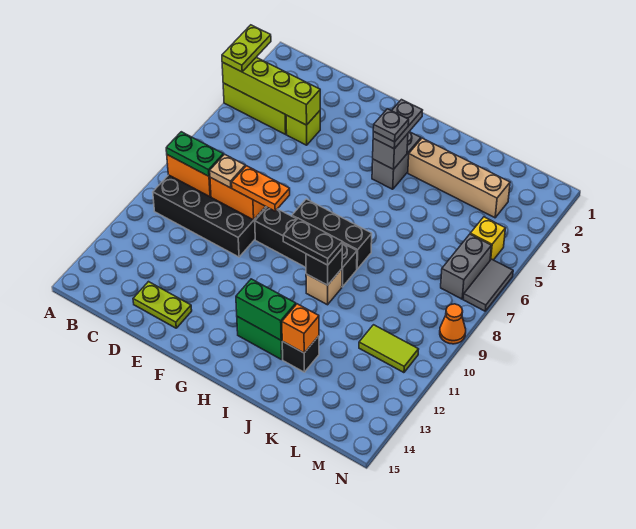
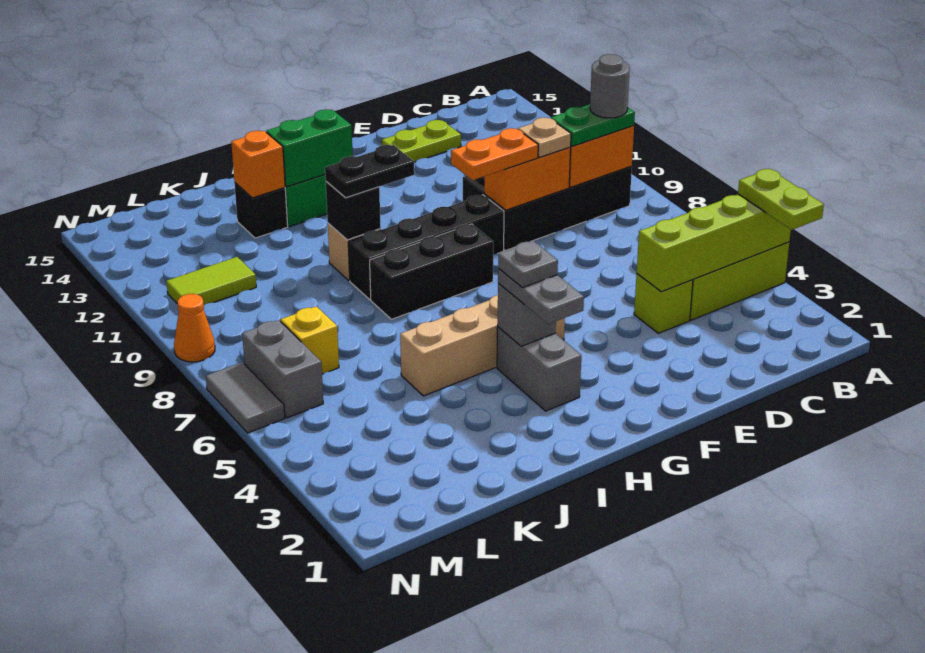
none -> grey 1x1 round brick [590,54,630,118]
tan 1x4 brick [408,138,510,218] -> tan 1x4 brick moved to [400,295,565,396]
yellow 1x1 brick [470,217,505,260] -> yellow 1x1 brick moved to [281,306,339,374]

